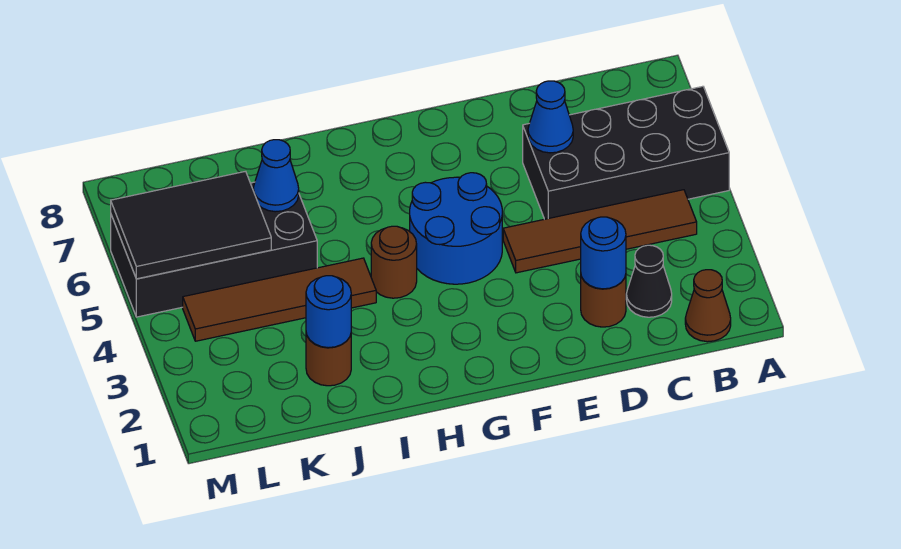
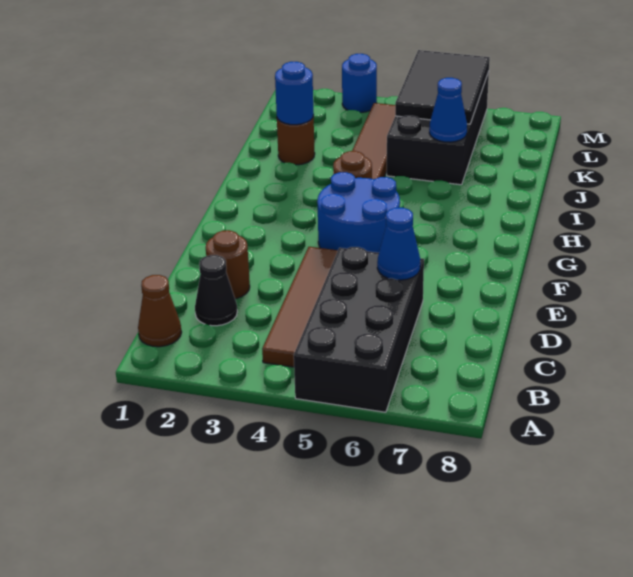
blue 1x1 round brick [581,217,626,289] -> blue 1x1 round brick moved to [342,54,377,113]

